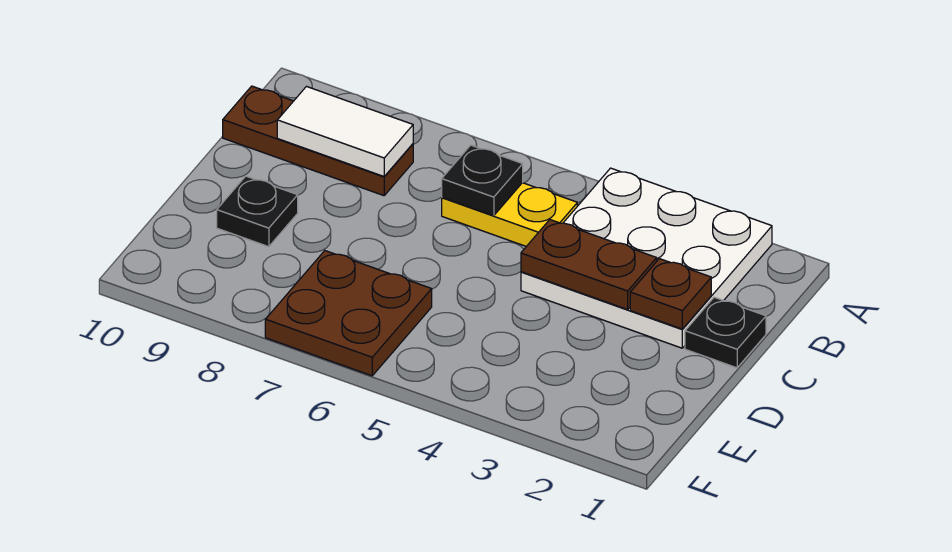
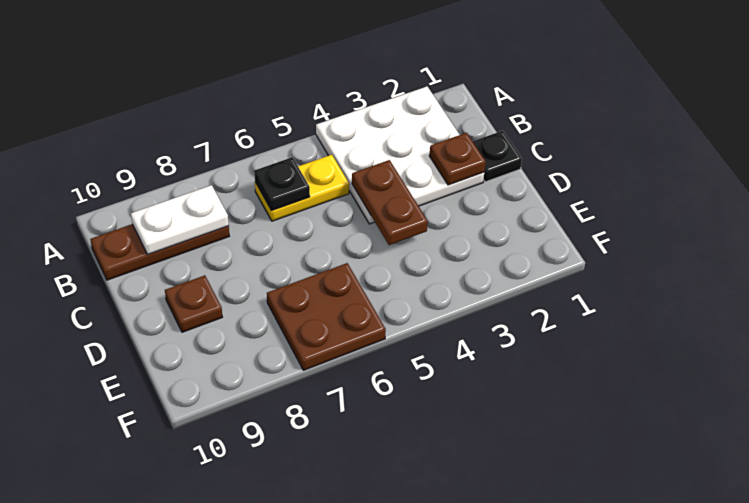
white 1x2 tile [277,87,413,176] -> white 1x2 plate [131,185,229,254]
brown 1x2 plate [521,220,657,310] -> brown 1x2 plate turned to [352,160,428,245]
black 1x1 plate [217,176,298,247] -> brown 1x1 plate [165,275,222,332]

